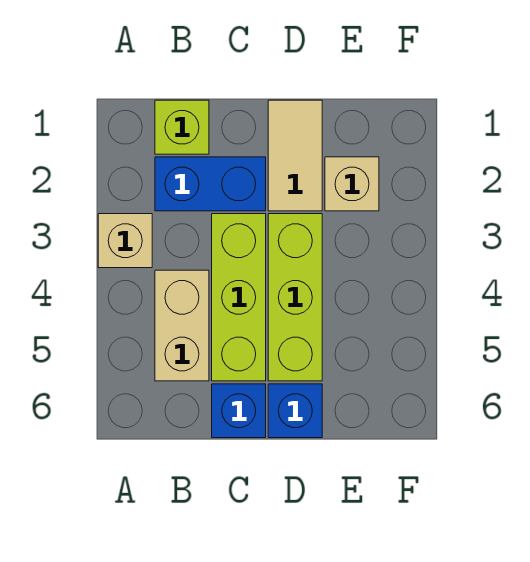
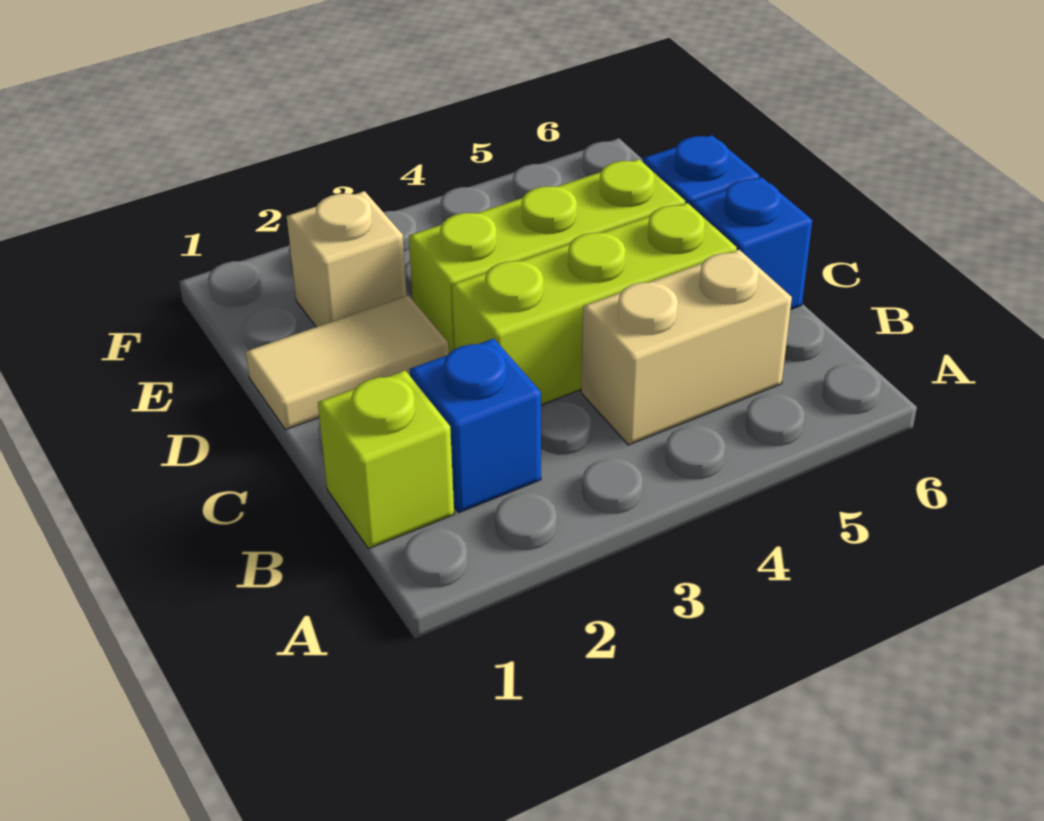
tan 1x1 brick [98,214,152,268] -> none
blue 1x2 brick [155,157,266,211] -> blue 1x1 brick [410,339,541,513]

